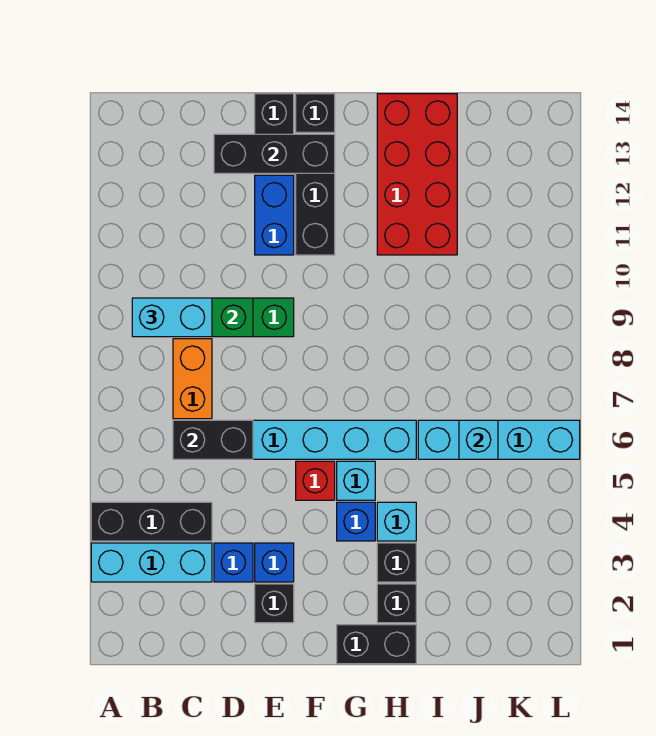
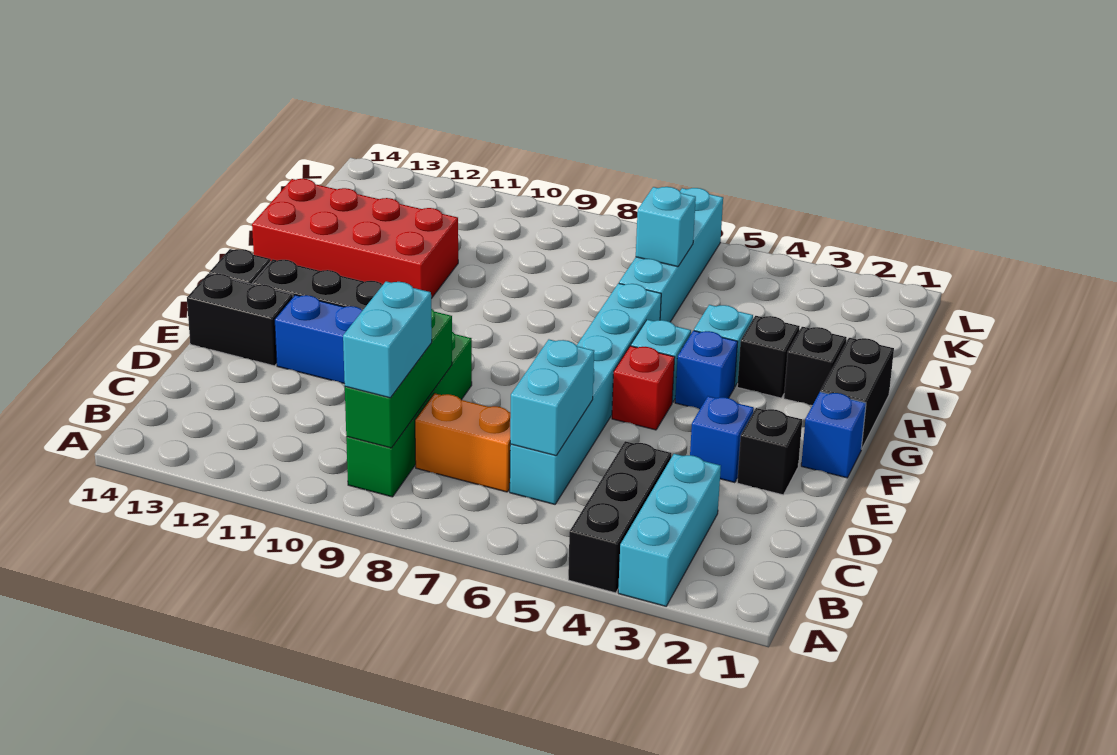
black 1x2 brick [173,420,253,459] -> cyan 1x2 brick [510,340,594,456]
blue 1x1 brick [214,543,253,582] -> blue 1x1 brick moved to [801,392,866,478]
black 1x3 brick [214,134,335,173] -> none

